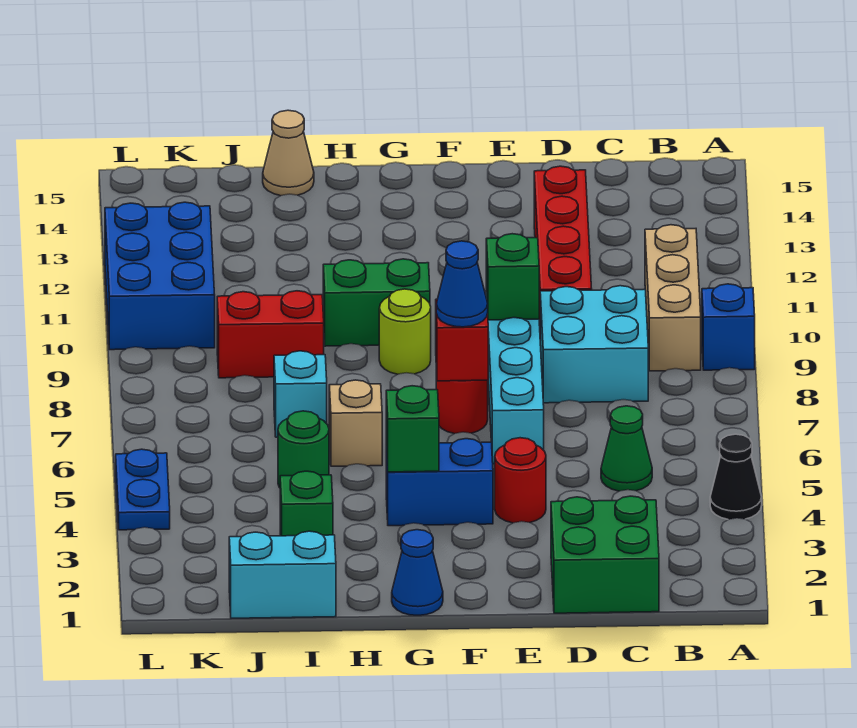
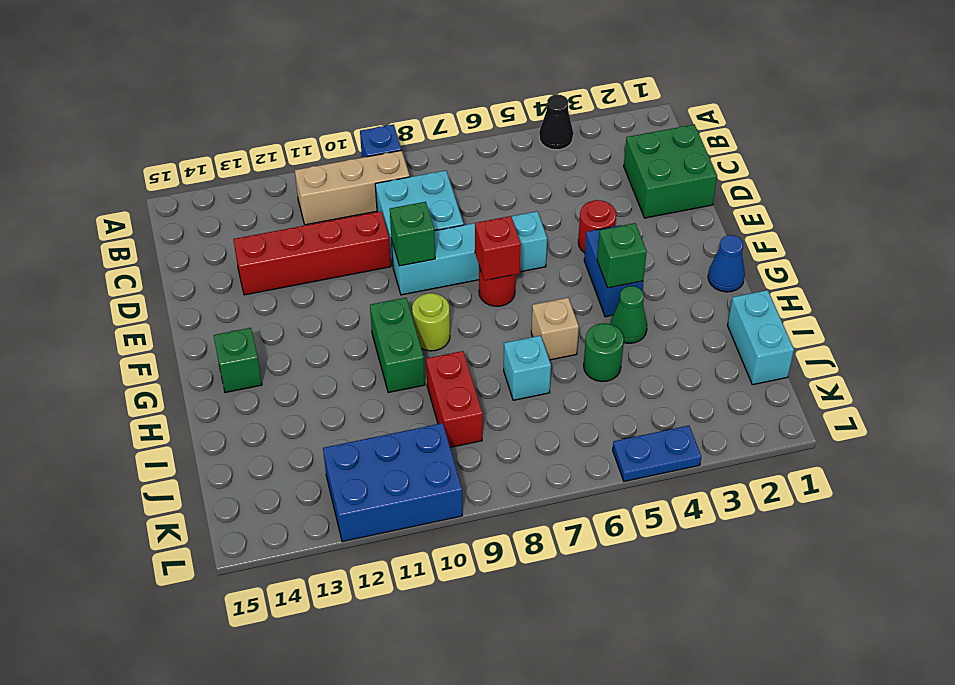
green 1x1 cone [601,406,652,491] -> green 1x1 cone moved to [610,286,647,343]
blue 1x1 cone [436,241,488,327] -> none
green 1x1 brick [280,471,333,536] -> green 1x1 brick moved to [214,328,262,393]
tan 1x1 cone [263,110,314,196] -> none

